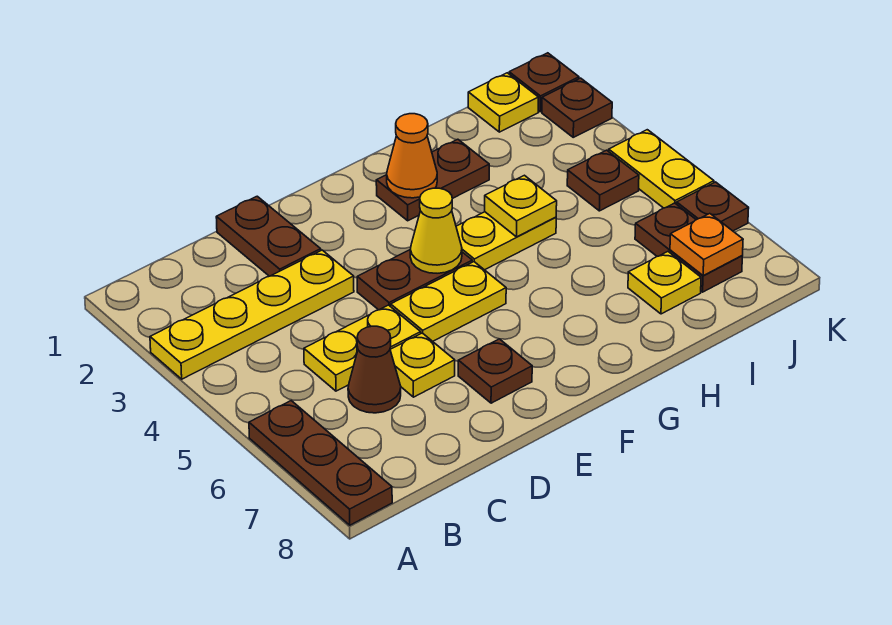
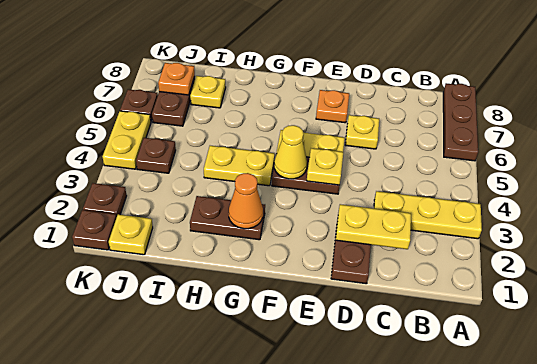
yellow 1x4 plate [150,250,354,379] -> yellow 1x3 plate [374,191,482,239]
yellow 1x2 plate [304,305,421,391] -> yellow 1x2 plate moved to [336,204,411,249]
brown 1x1 cone [348,326,401,413] -> none
brown 1x1 plate [458,339,532,403] -> orange 1x1 plate [316,90,349,123]
yellow 1x1 plate [485,175,557,237] -> yellow 1x1 plate moved to [307,148,343,185]

